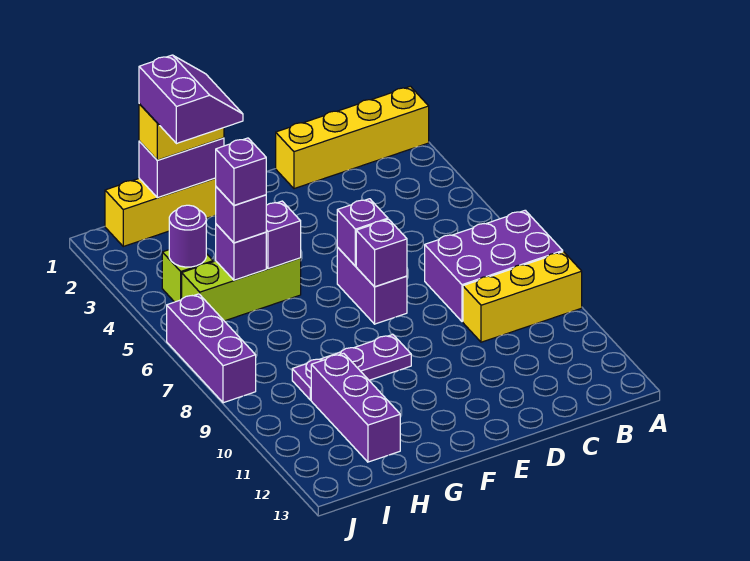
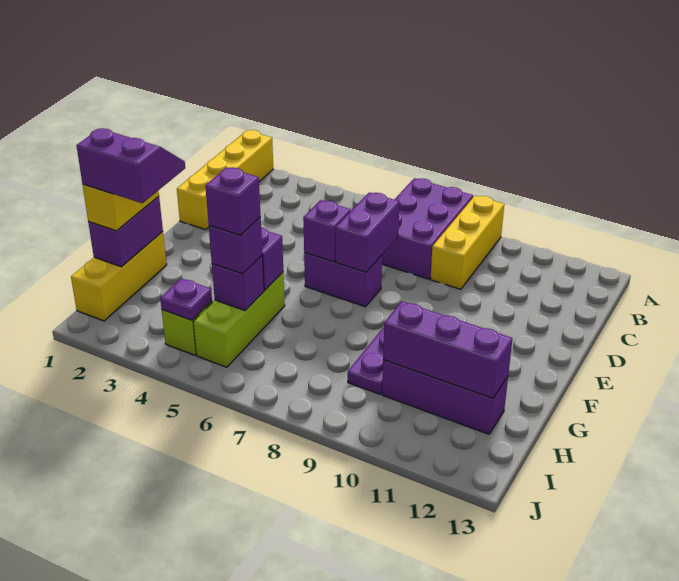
purple 1x1 brick [356,219,407,287] -> purple 1x2 brick [336,192,399,272]
purple 1x1 round brick [169,205,206,267] -> purple 1x1 plate [160,278,212,320]
purple 1x3 brick [167,294,256,403] -> purple 1x3 brick moved to [383,301,512,398]

